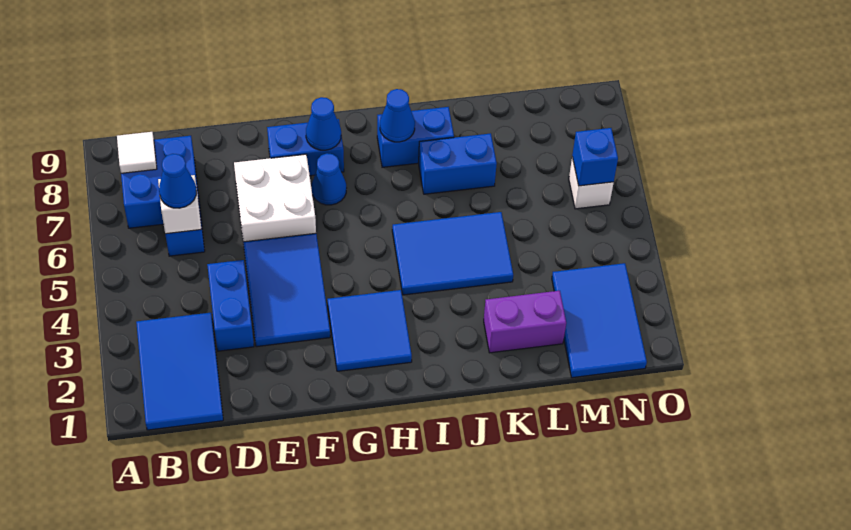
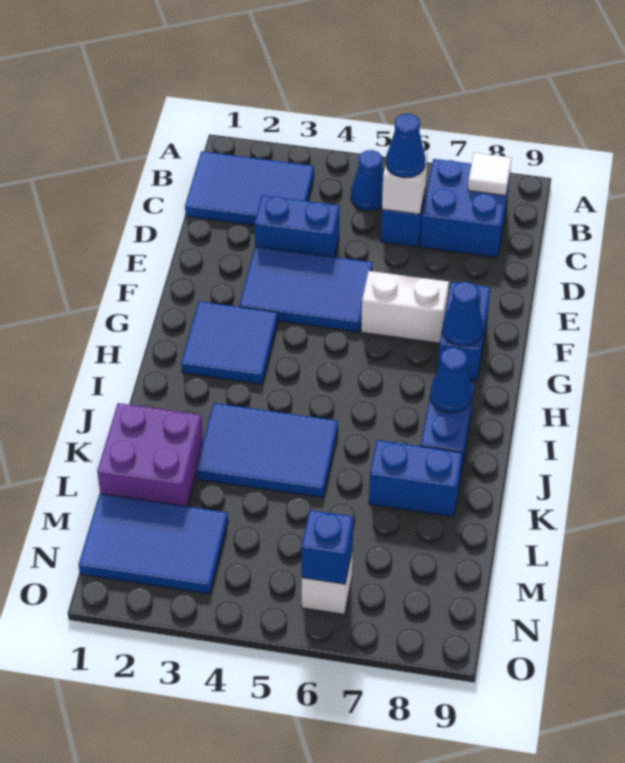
white 2x2 brick [234,154,316,242] -> white 1x2 brick [361,271,449,343]
blue 1x1 cone [311,153,346,205] -> blue 1x1 cone moved to [351,150,384,211]
blue 2x3 tile [392,212,513,295] -> blue 2x3 tile turned to [196,403,338,498]
blue 1x2 brick [419,133,497,194] -> blue 1x2 brick turned to [369,440,462,517]
purple 1x2 brick [484,291,566,353] -> purple 2x2 brick [97,403,203,506]

